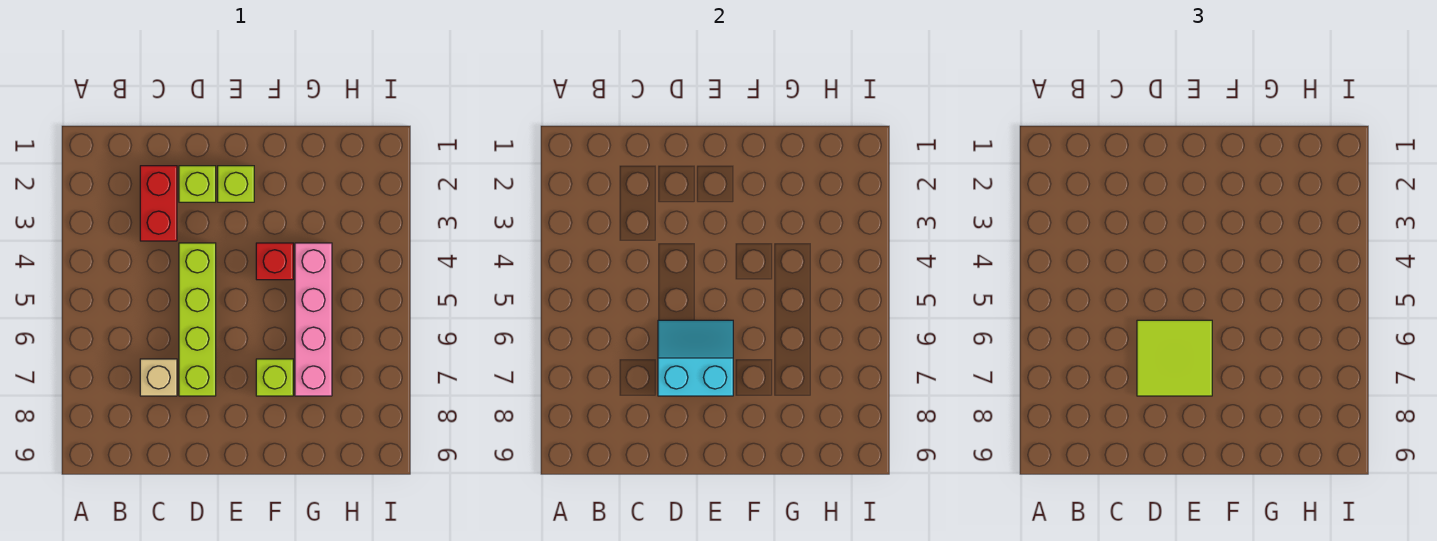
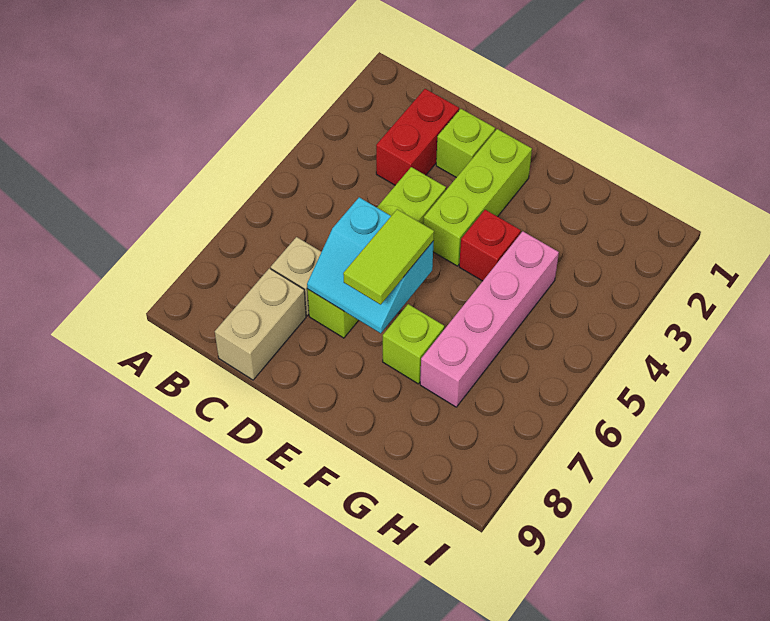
none -> tan 1x2 brick [215,268,306,380]
cyan 2x2 slope [658,320,733,396] -> cyan 2x2 slope turned to [307,197,434,333]
lime 2x2 tile [1137,320,1212,396] -> lime 1x2 tile [343,209,434,305]
lime 1x1 brick [218,166,254,202] -> lime 1x3 brick [423,129,532,266]

